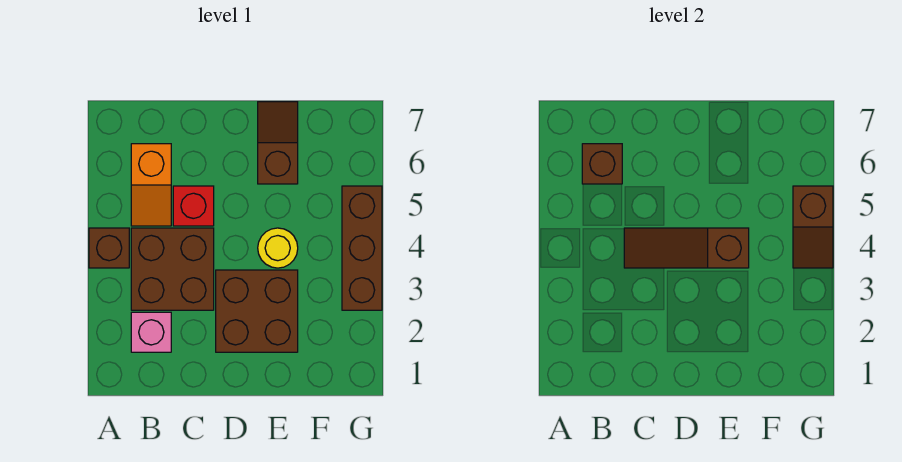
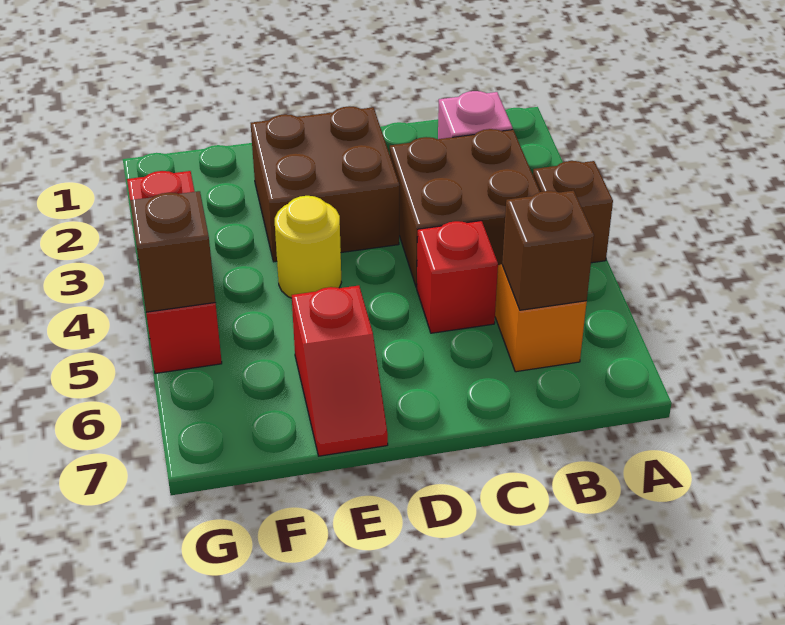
brown 1x3 slope [624,228,749,268] -> none
brown 1x2 slope [258,102,298,184] -> red 1x2 slope [292,286,388,456]
brown 1x3 brick [342,186,382,310] -> red 1x3 brick [127,171,222,374]

